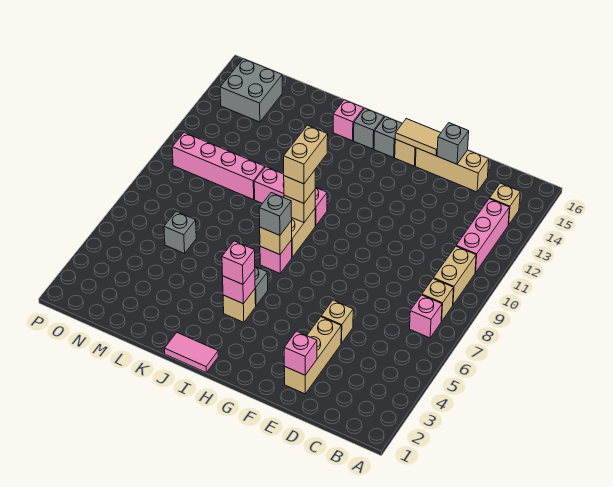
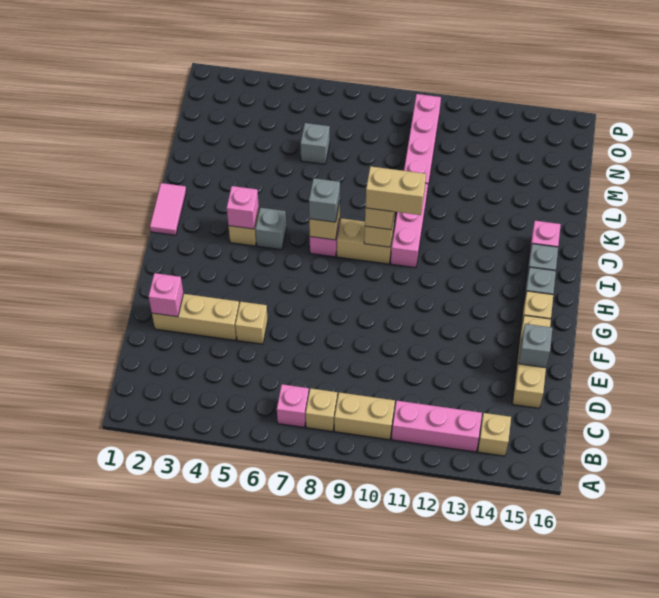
tan 1x2 tile [395,119,441,156] -> none
pink 1x1 brick [222,241,255,285] -> none
grey 2x2 brick [220,59,282,122] -> none

